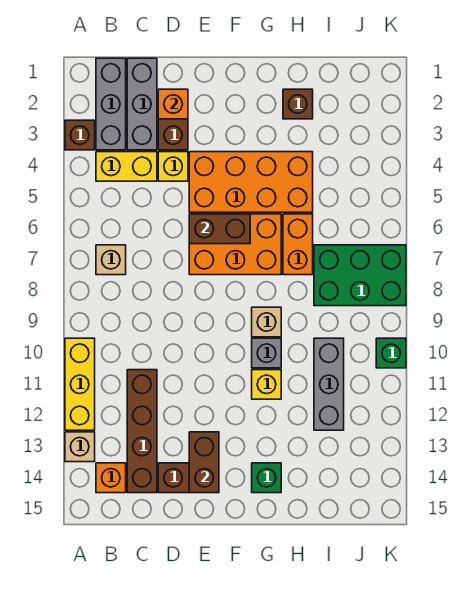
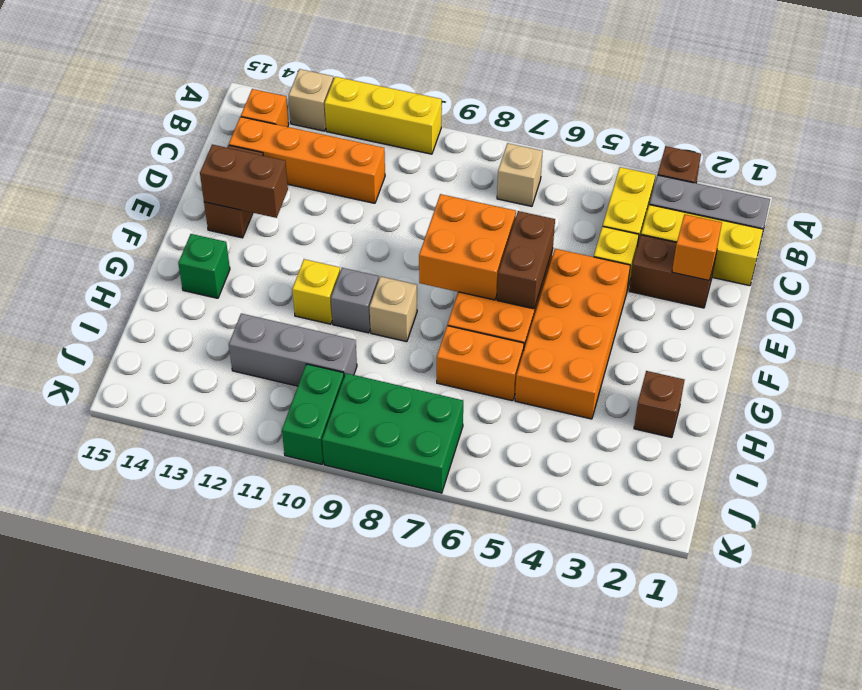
grey 1x3 brick [127,58,157,150] -> yellow 1x3 brick [641,205,763,286]
brown 1x4 brick [127,370,157,493] -> orange 1x4 brick [229,117,385,203]
none -> orange 2x2 brick [419,194,516,300]
green 2x3 brick [314,245,406,306] -> green 2x3 brick turned to [322,373,463,493]
green 1x1 brick [376,338,406,368] -> green 1x2 brick [282,364,344,464]

